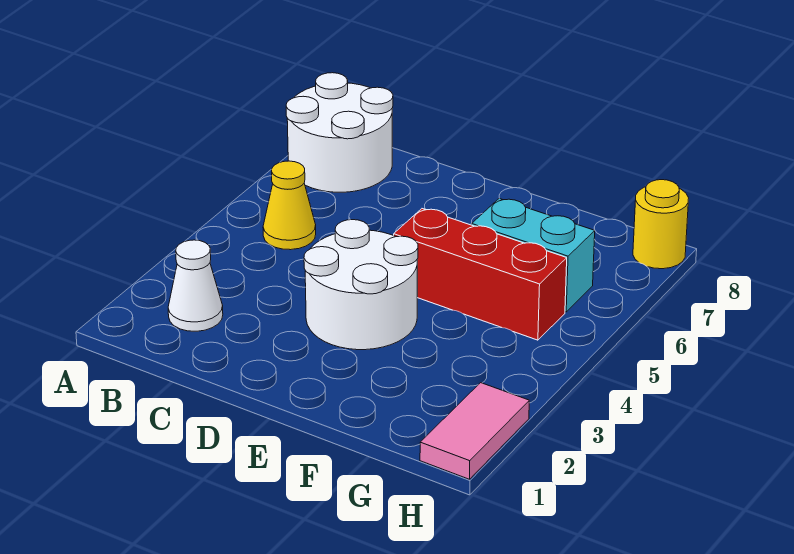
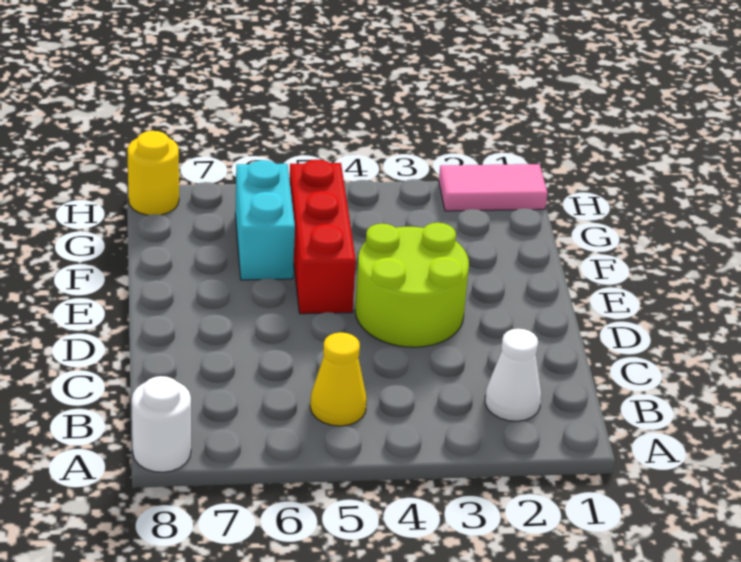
white 2x2 round brick [286,73,393,192] -> white 1x1 round brick [132,376,191,472]
white 2x2 round brick [304,220,418,350] -> lime 2x2 round brick [355,223,469,347]

